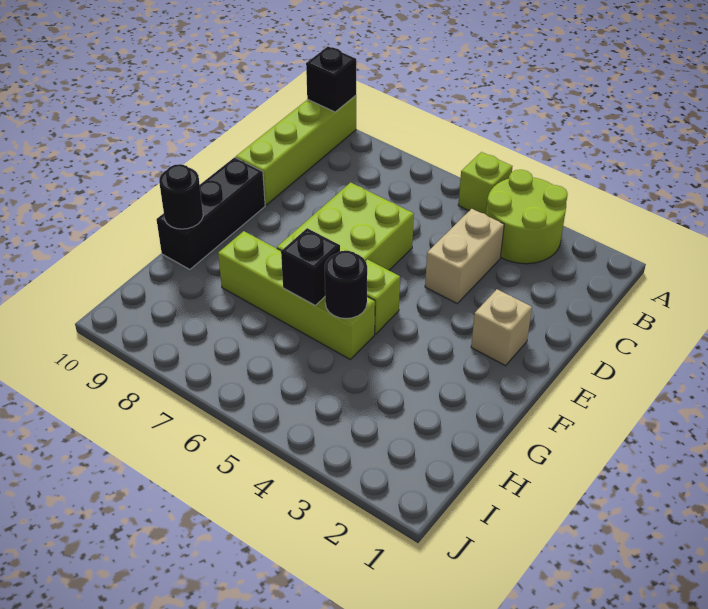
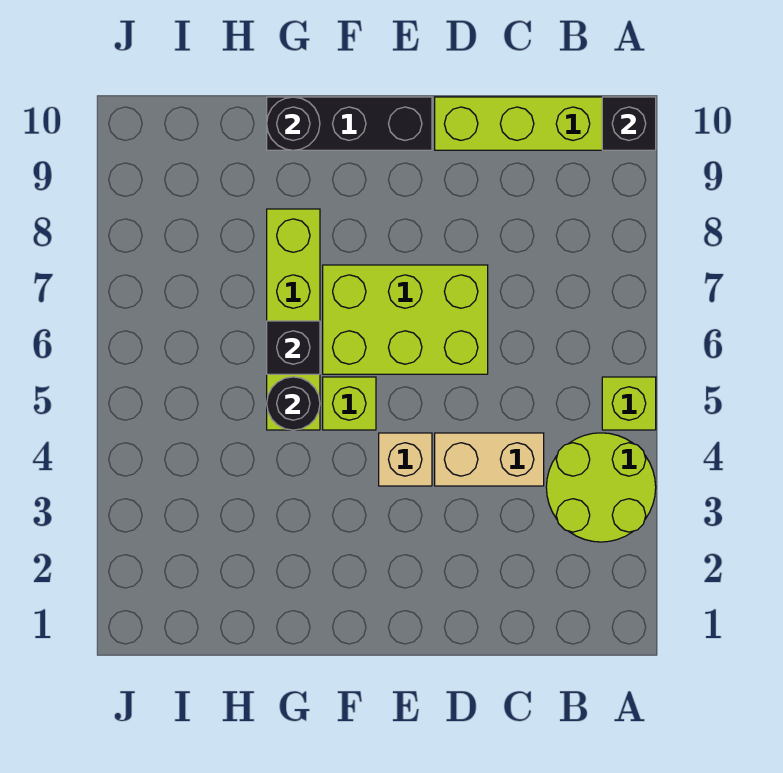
tan 1x1 brick [471,289,532,366] -> tan 1x1 brick moved to [379,433,432,486]

